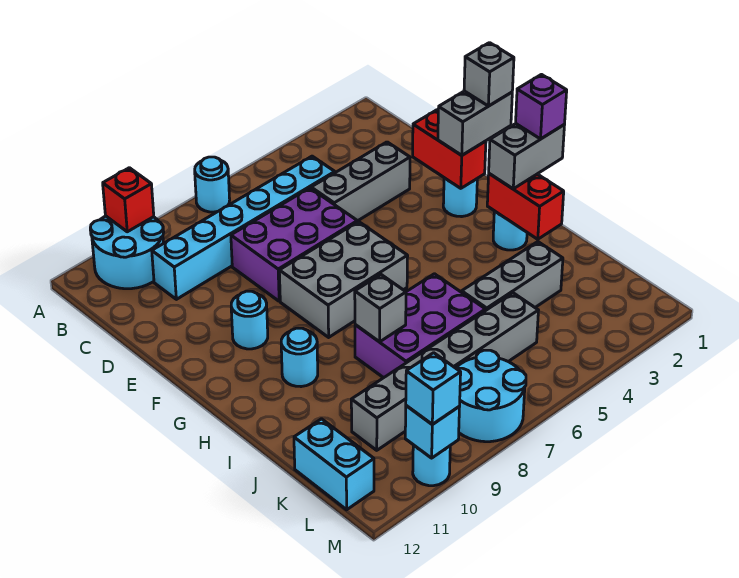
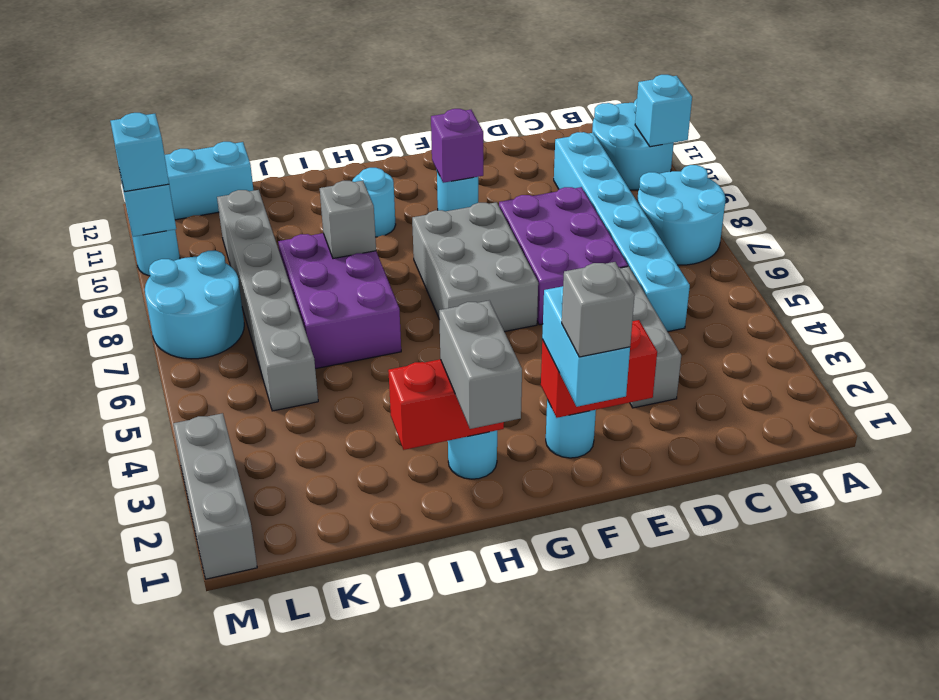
cyan 1x1 round brick [195,157,230,212] -> cyan 2x2 round brick [637,165,726,265]
red 1x1 brick [103,168,154,232] -> cyan 1x1 brick [635,75,692,147]
grey 1x2 brick [438,91,512,155] -> cyan 1x2 brick [542,286,630,407]
purple 1x1 brick [516,75,567,139] -> purple 1x1 brick moved to [431,109,483,183]
grey 1x3 brick [462,242,563,311] -> grey 1x3 brick moved to [173,413,257,579]

